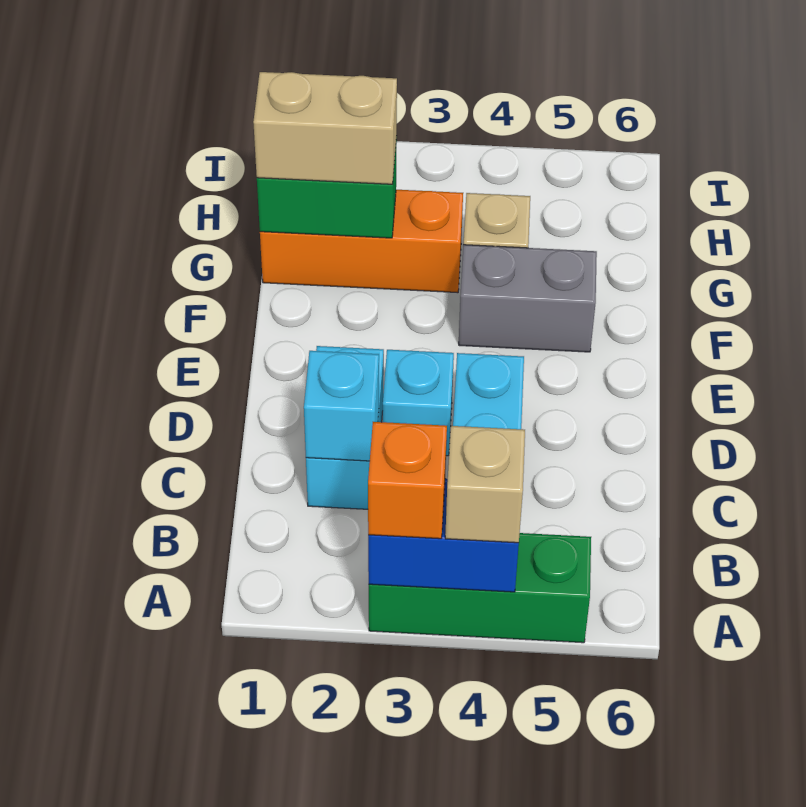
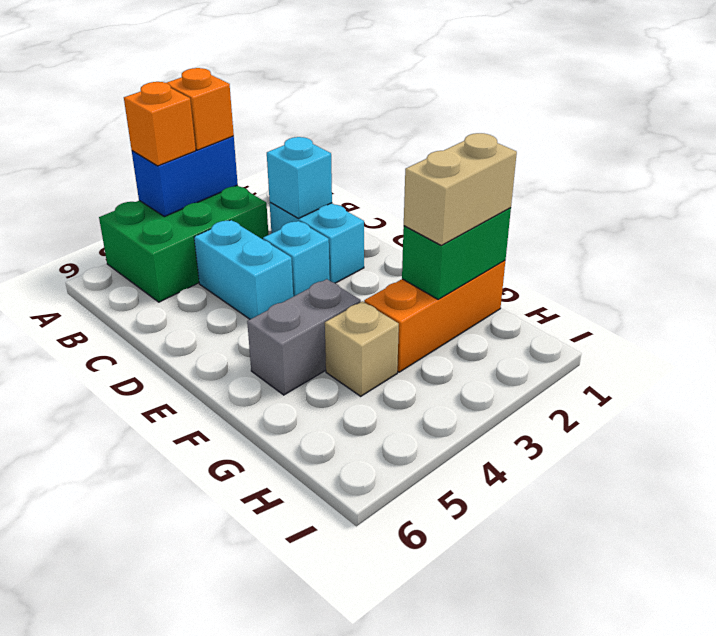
green 1x3 brick [369,533,591,643] -> green 2x3 brick [99,185,268,302]
tan 1x1 brick [445,426,525,543] -> orange 1x1 brick [124,82,196,166]

